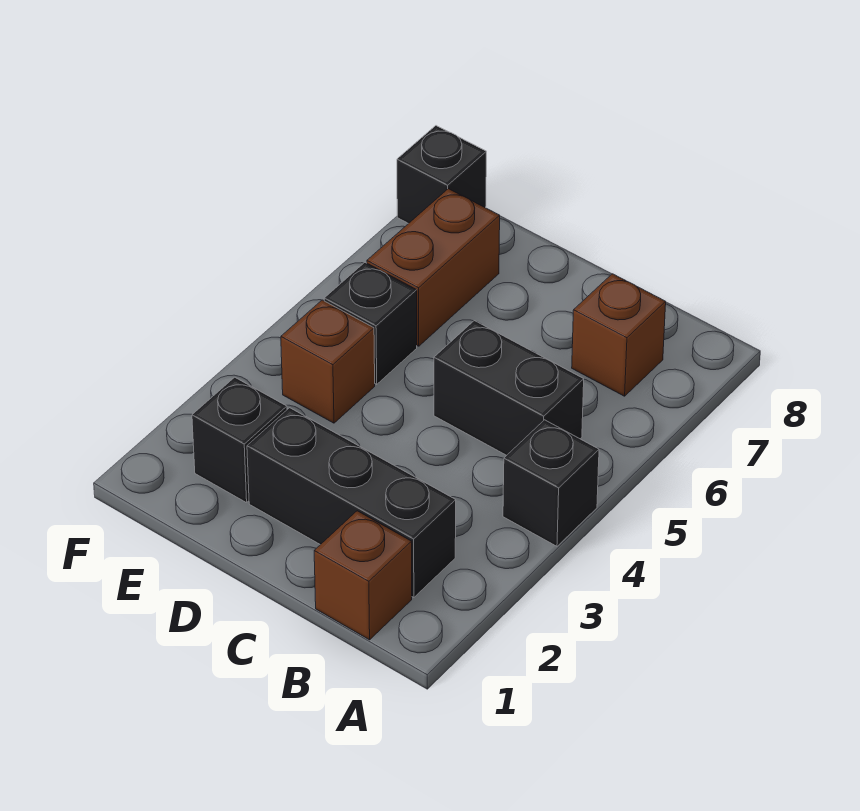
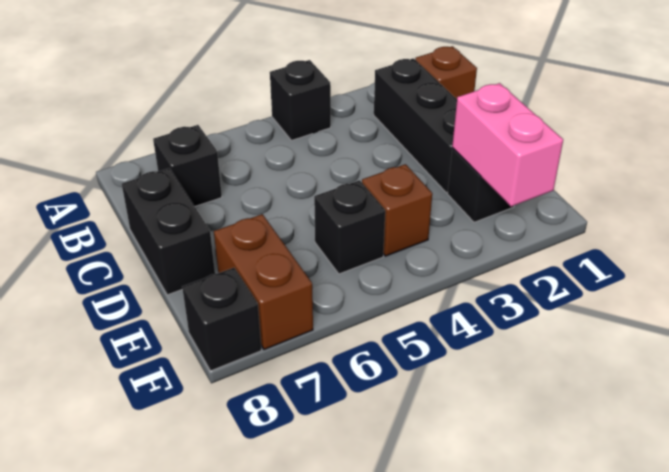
black 1x2 brick [434,321,584,455] -> black 1x2 brick moved to [122,168,215,295]
brown 1x1 brick [572,274,666,396] -> black 1x1 brick [153,125,222,206]
none -> pink 1x2 brick [452,83,563,207]
brown 1x2 brick [367,189,500,346] -> brown 1x2 brick turned to [214,214,313,350]

